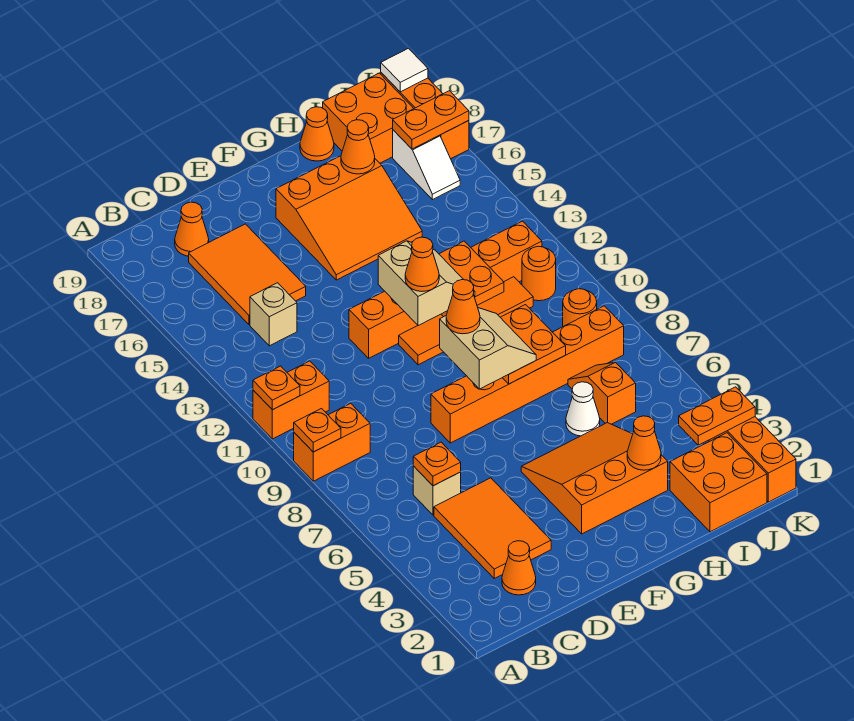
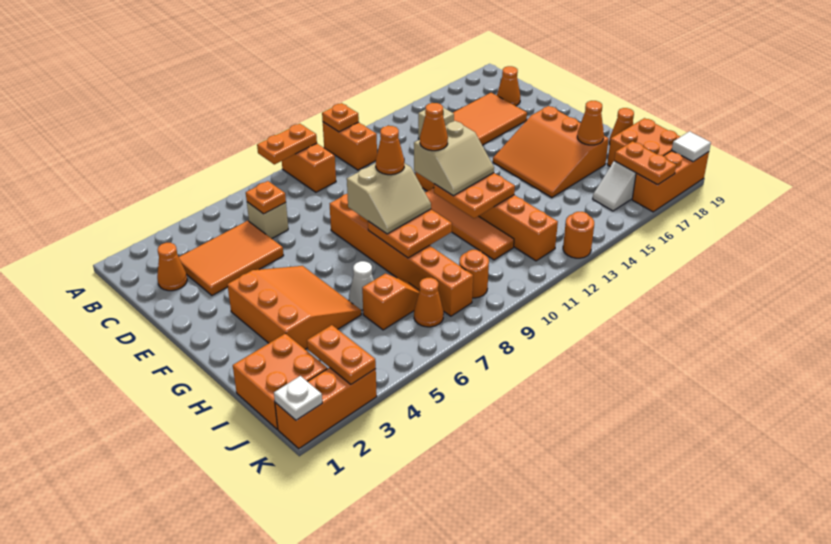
orange 1x1 plate [294,409,341,452] -> orange 1x2 plate [257,124,317,164]
orange 1x1 cone [627,416,661,470] -> orange 1x1 cone moved to [414,278,444,327]
orange 1x1 round brick [522,246,556,301] -> orange 1x1 round brick moved to [563,212,594,258]
none -> white 1x1 plate [274,376,322,420]

